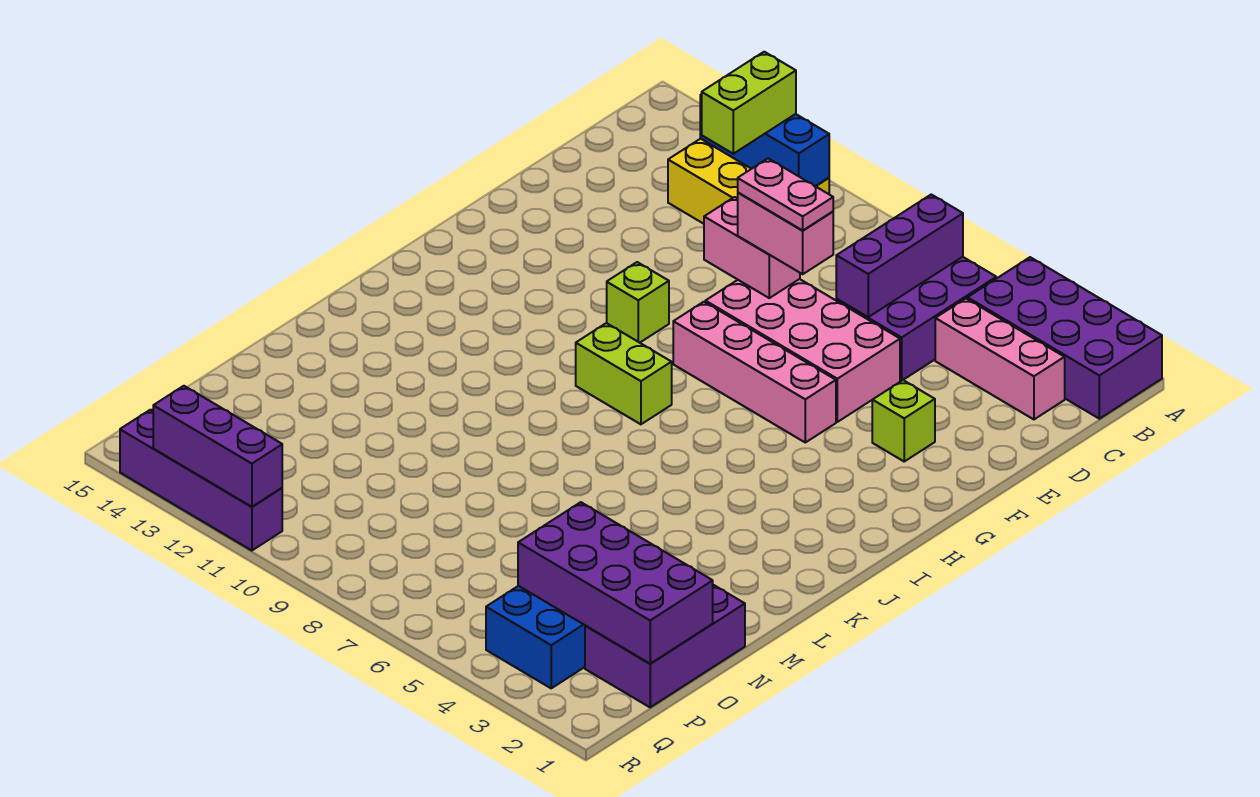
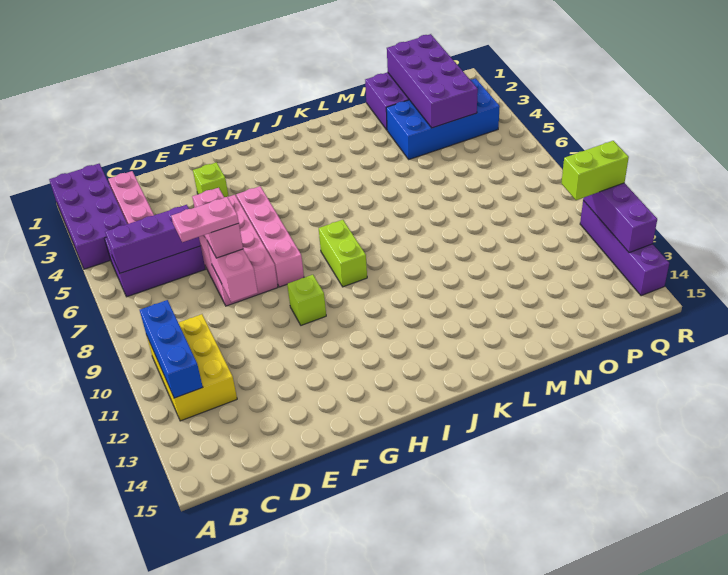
lime 1x2 brick [702,52,796,154] -> lime 1x2 brick moved to [561,141,629,200]
pink 1x2 plate [738,159,833,231] -> pink 1x2 plate turned to [171,197,239,242]

